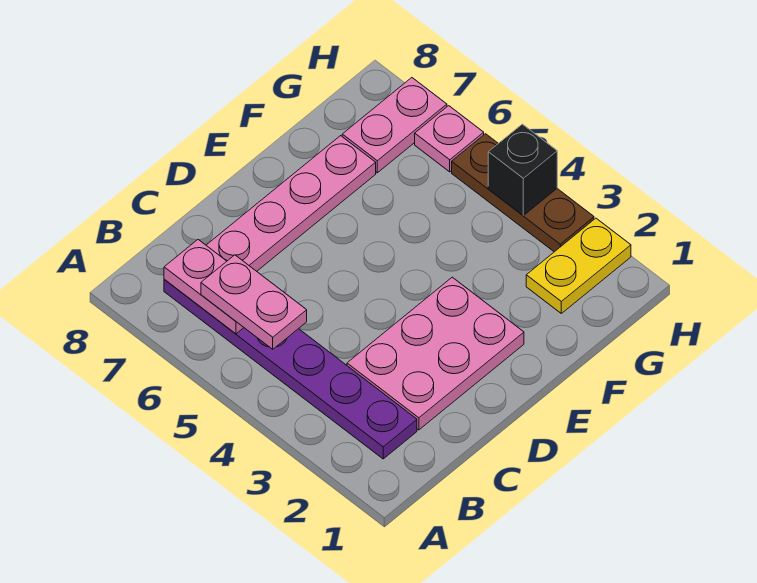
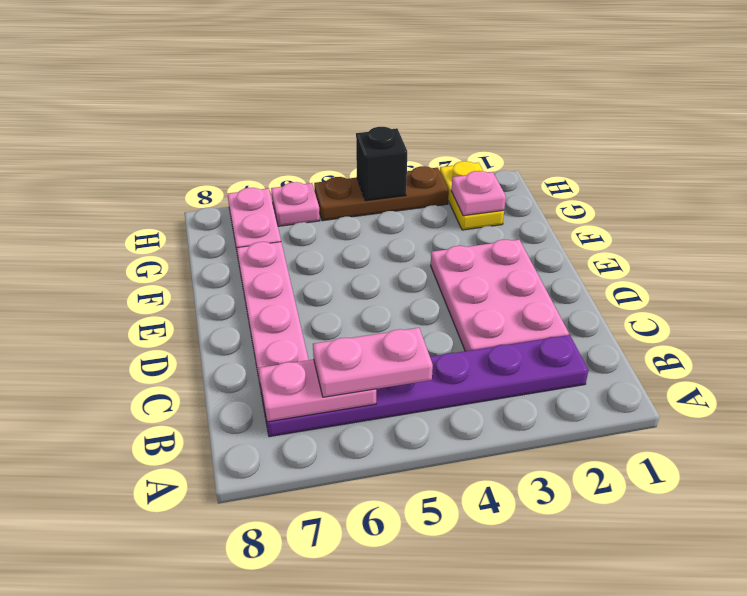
none -> pink 1x1 plate [451,171,506,216]

